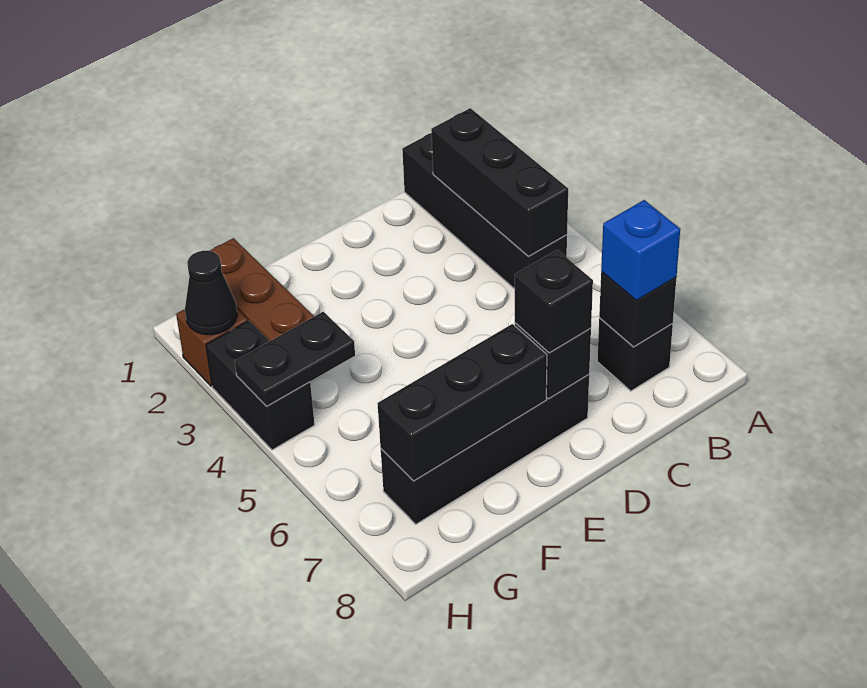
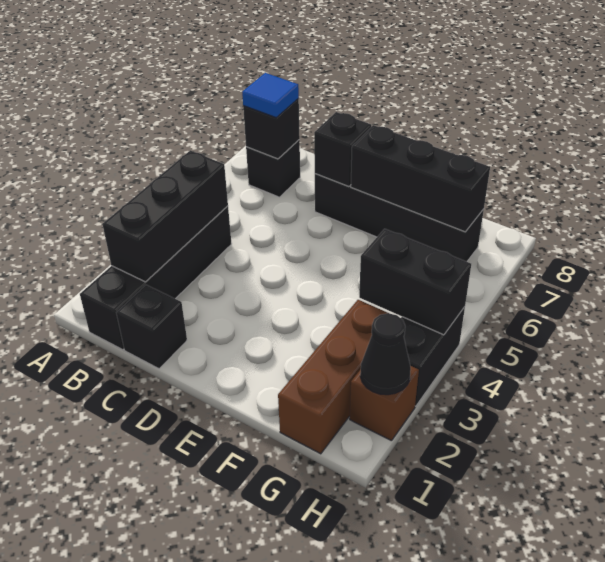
blue 1x1 brick [601,200,680,301] -> blue 1x1 tile [242,73,299,117]
black 1x1 brick [515,250,593,353] -> black 1x1 brick moved to [116,285,187,369]
black 1x2 plate [235,312,355,406] -> black 1x2 brick [359,229,471,335]

